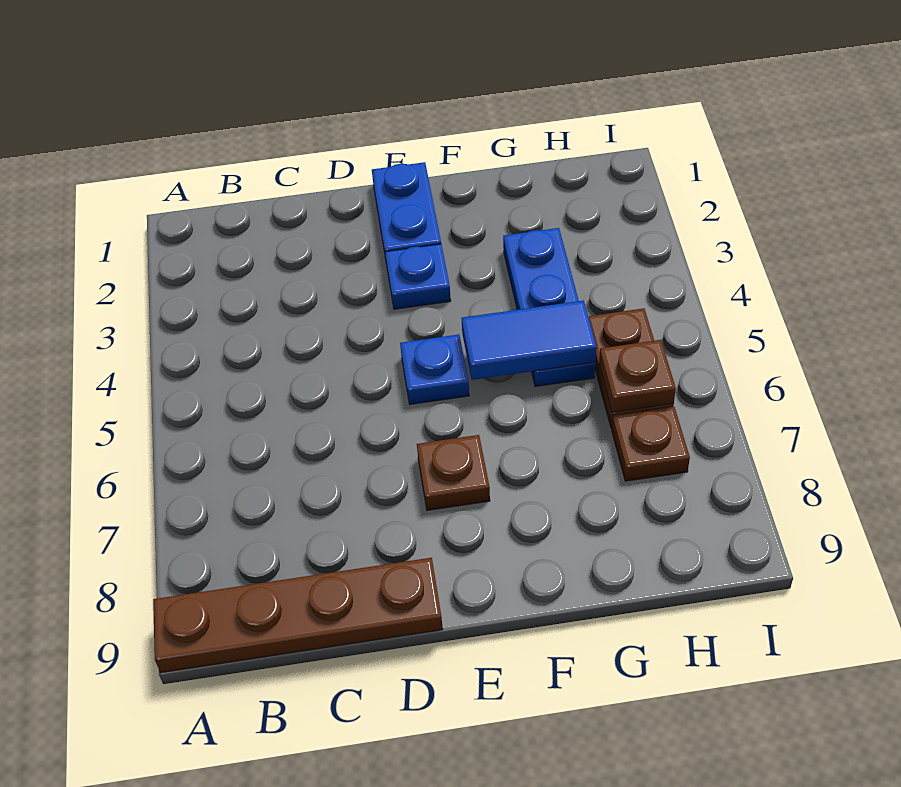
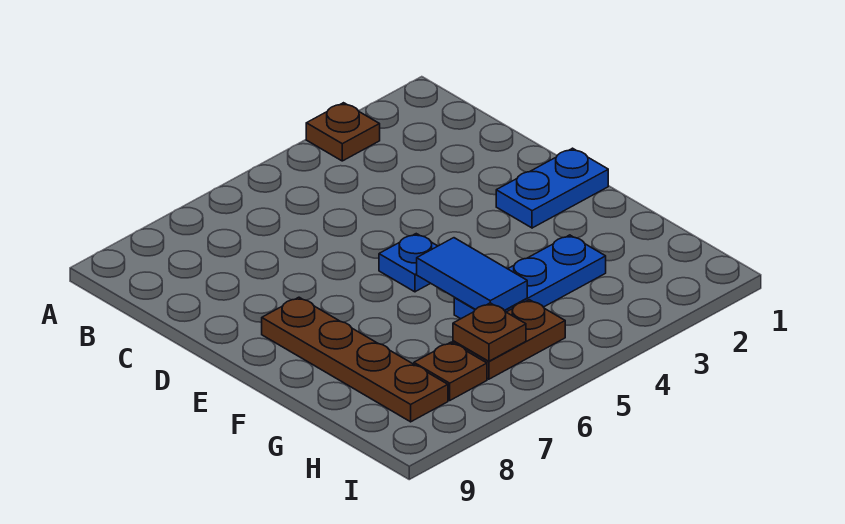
brown 1x4 plate [153,558,443,673] -> brown 1x4 plate moved to [262,297,448,422]
blue 1x1 plate [385,244,451,309] -> none
brown 1x1 plate [417,435,490,510] -> brown 1x1 plate moved to [306,103,380,161]

